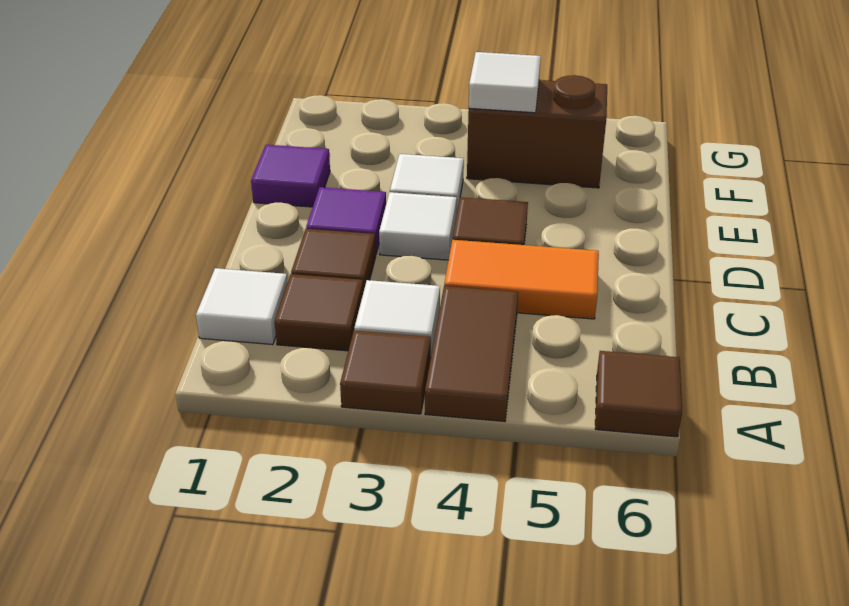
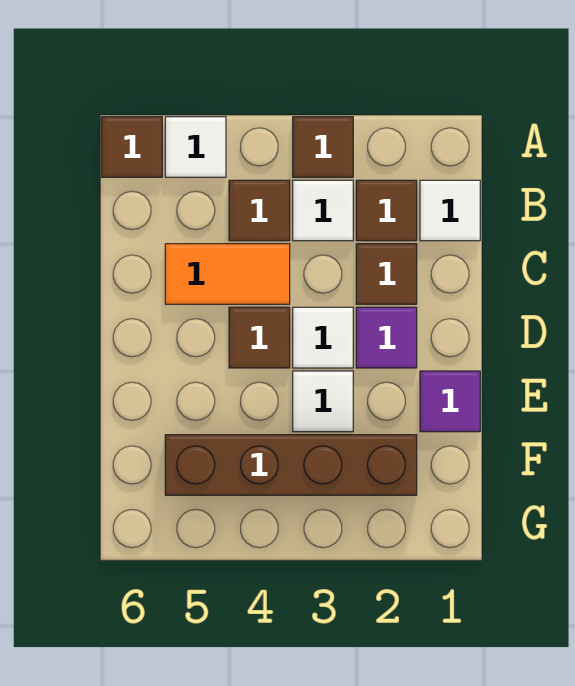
brown 1x2 tile [425,286,518,422] -> brown 1x1 tile [229,180,290,241]
brown 1x2 brick [467,75,607,188] -> brown 1x4 brick [165,435,417,495]
white 1x1 tile [469,52,541,113] -> white 1x1 tile moved to [165,117,226,177]

